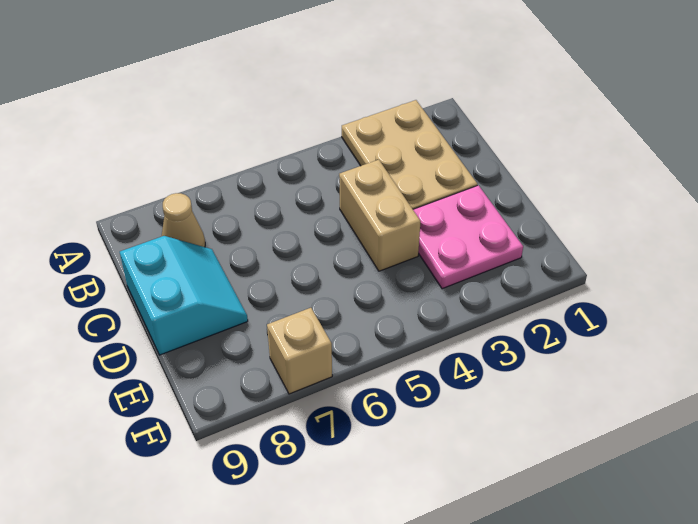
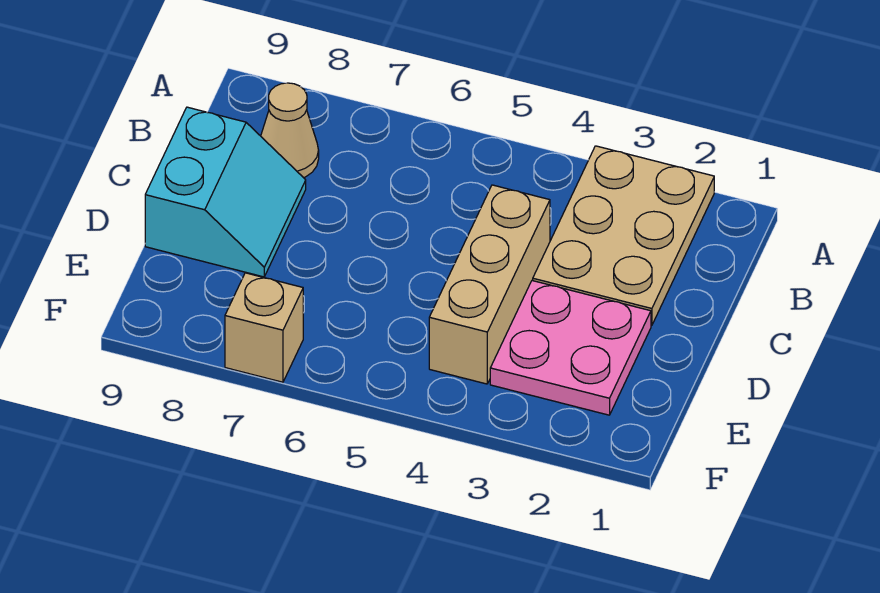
tan 1x2 brick [339,160,421,271] -> tan 1x3 brick [429,185,550,384]

